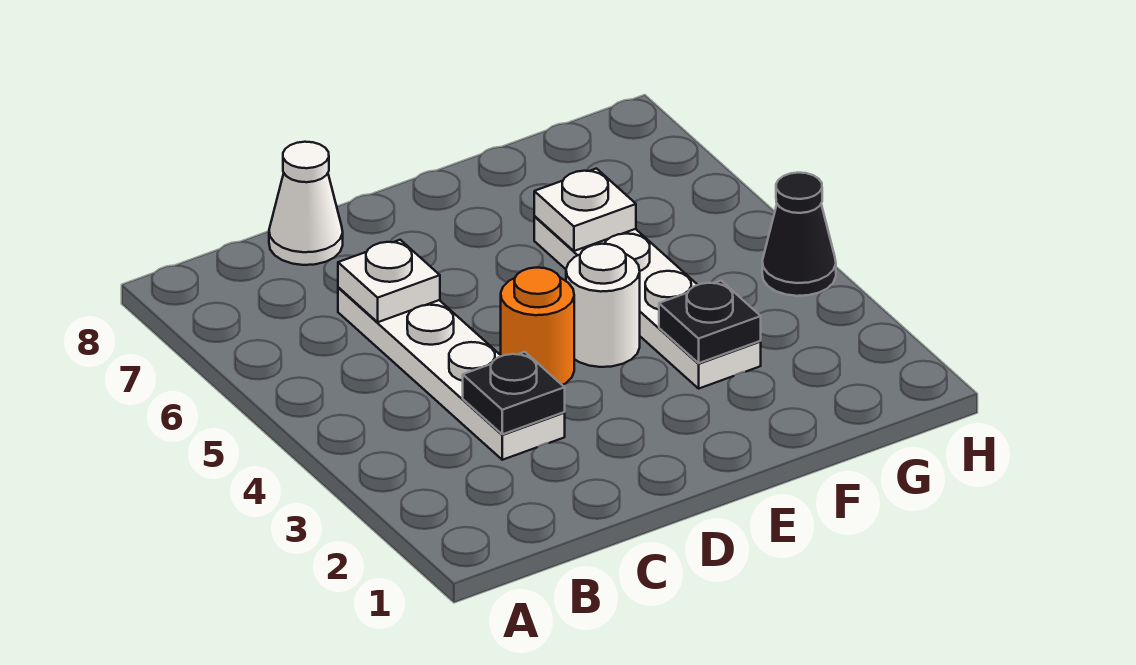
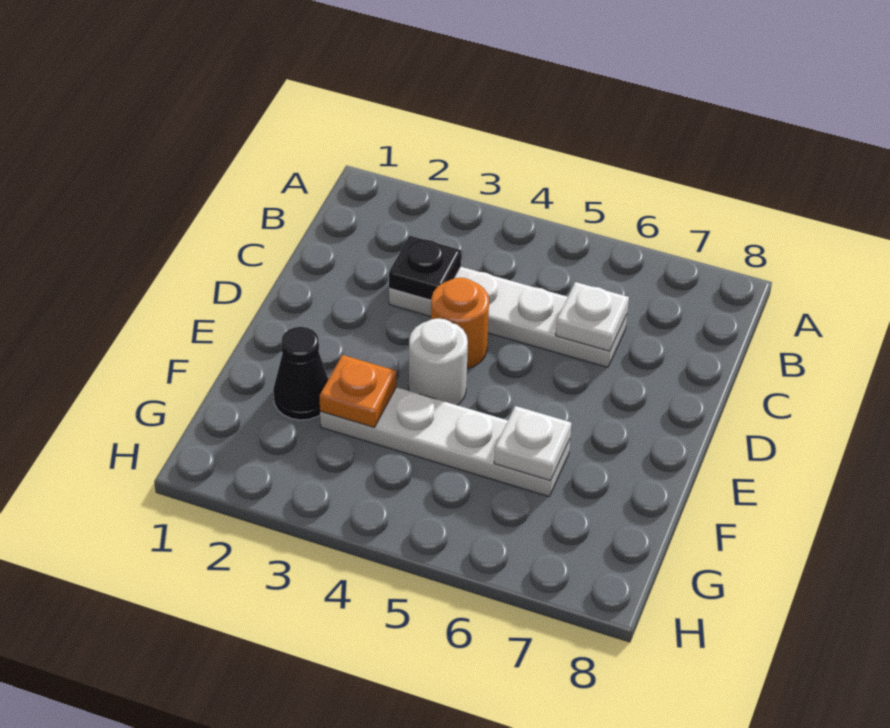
white 1x1 cone [269,142,343,265] -> none
black 1x1 plate [659,281,761,363] -> orange 1x1 plate [319,355,396,428]
black 1x1 cone [762,173,836,296] -> black 1x1 cone moved to [273,327,328,420]

